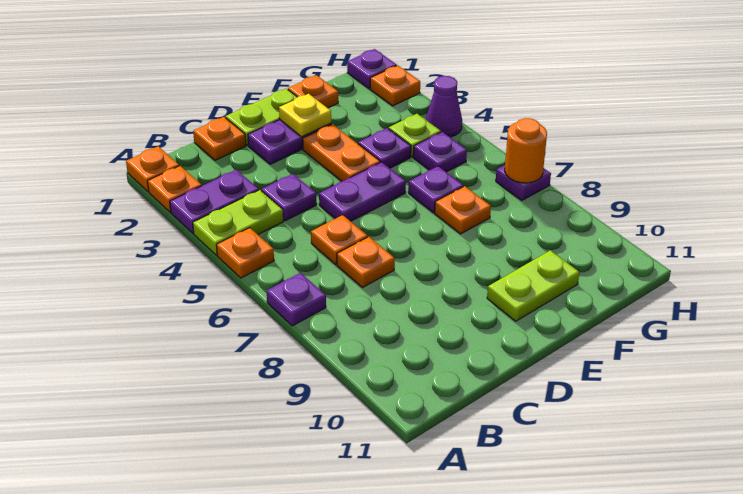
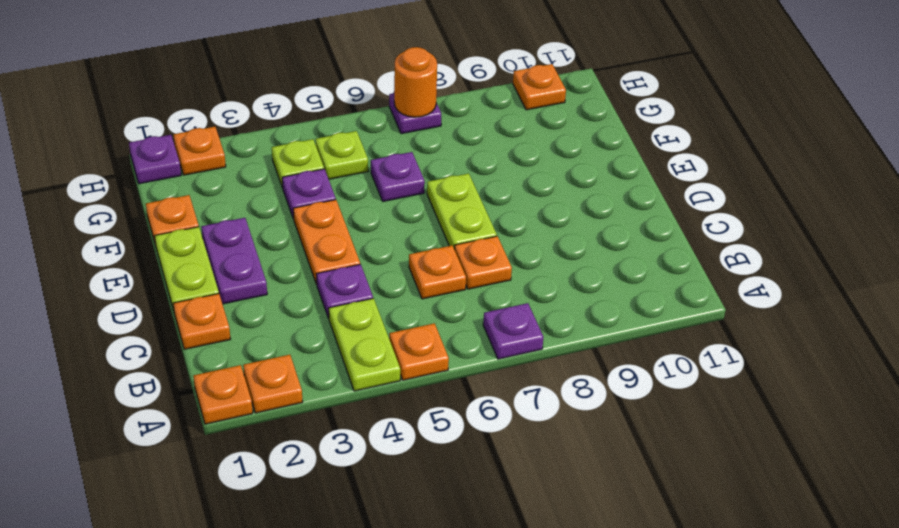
purple 1x2 plate [170,170,259,233] -> none
purple 1x2 plate [319,162,406,221] -> none
yellow 1x1 plate [279,94,331,137] -> none
orange 1x2 plate [303,124,380,181] -> orange 1x2 plate turned to [293,200,360,284]
lime 1x2 plate [487,250,579,321] -> lime 1x2 plate moved to [427,173,497,249]
orange 1x1 plate [435,186,491,234] -> orange 1x1 plate moved to [513,64,566,110]
purple 1x1 plate [413,132,467,172] -> lime 1x1 plate [315,131,368,179]
purple 1x1 cone [426,76,462,137] -> none

